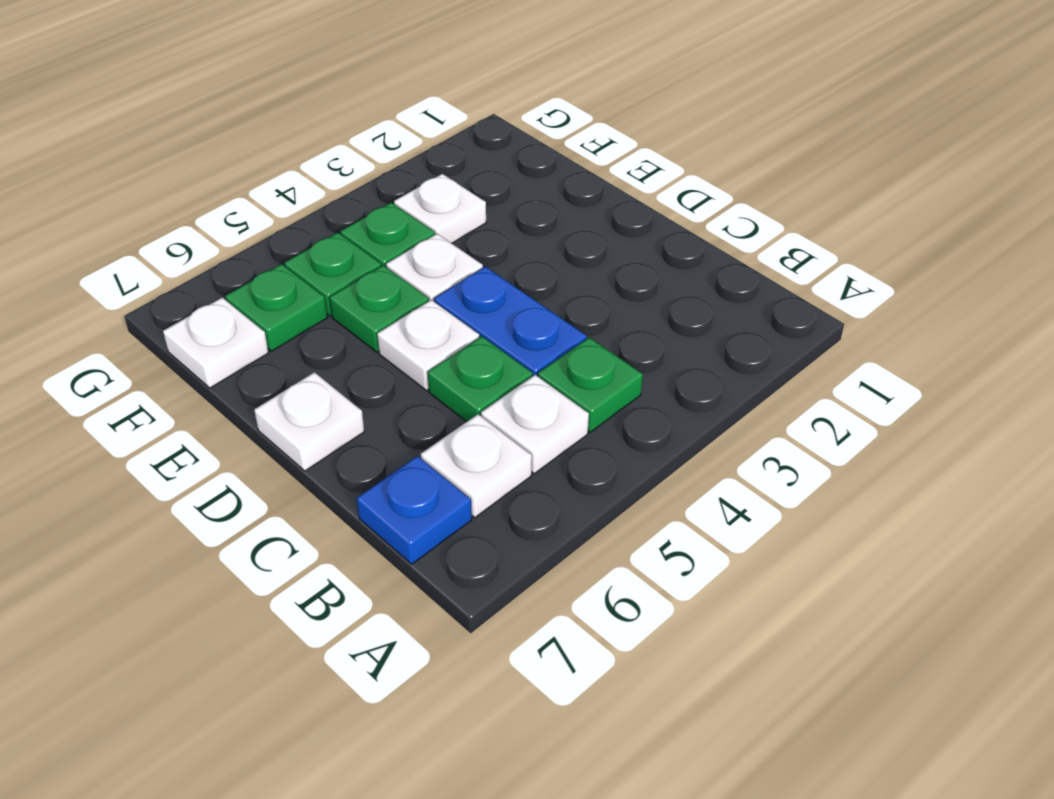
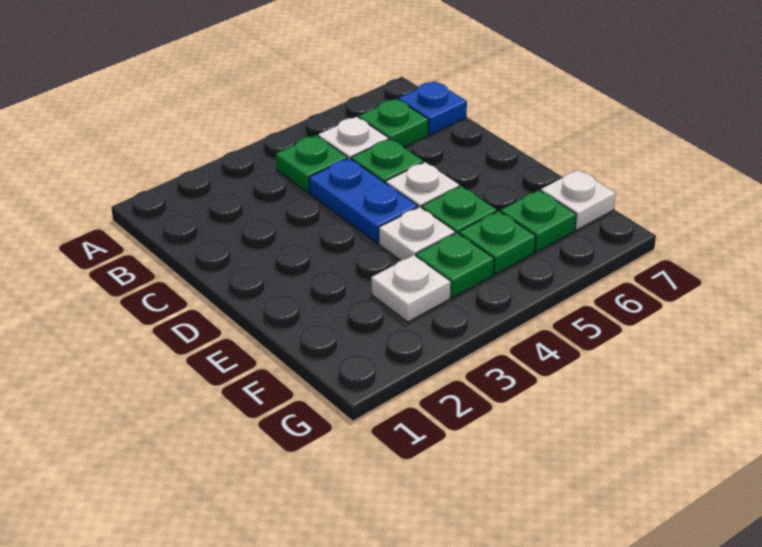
white 1x1 plate [421,414,532,518] -> green 1x1 plate [359,99,429,148]
white 1x1 plate [254,372,364,471] -> none

